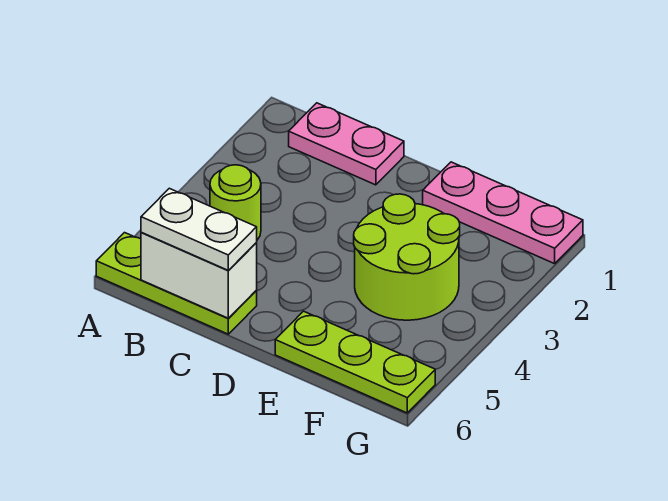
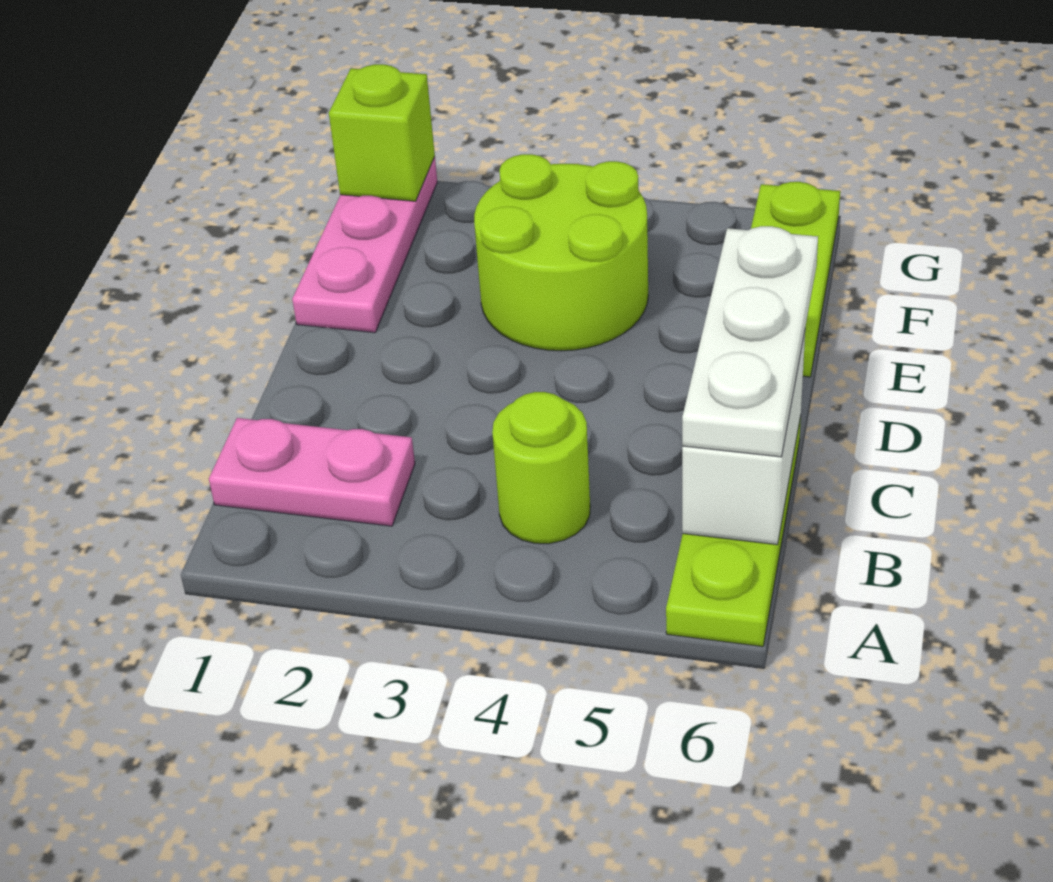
pink 1x2 plate [289,103,404,185] -> pink 1x2 plate turned to [209,418,415,526]
white 1x2 plate [141,188,257,271] -> white 1x3 plate [682,226,818,457]
none -> lime 1x1 brick [329,64,435,201]

